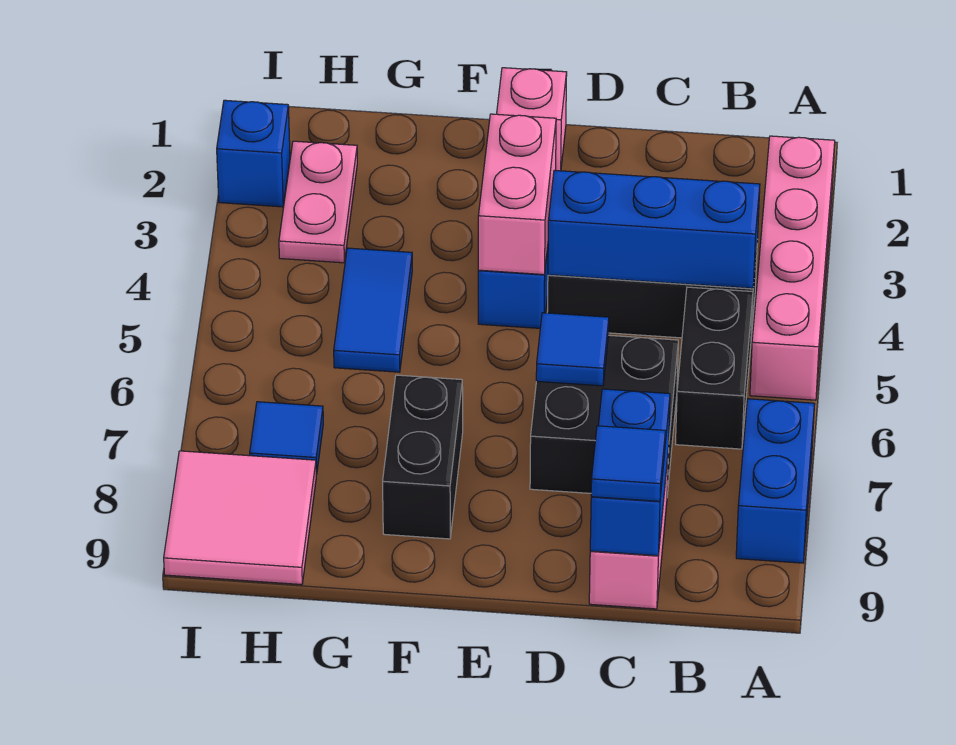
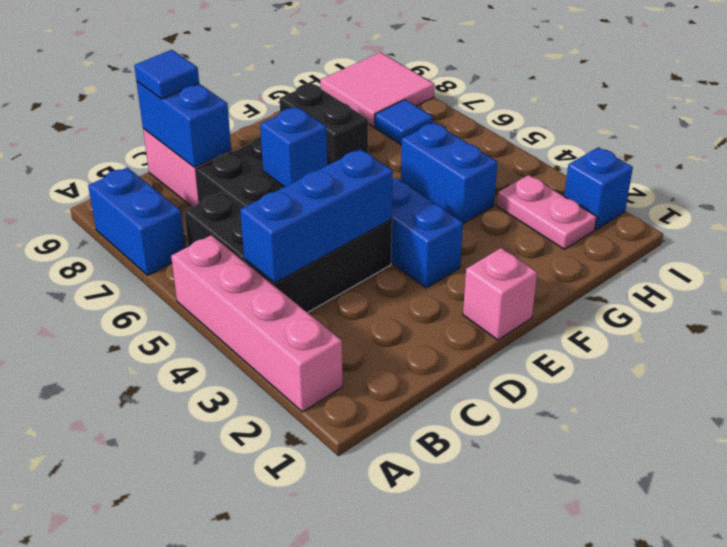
blue 1x1 tile [536,313,609,386] -> blue 1x1 brick [260,107,327,187]
pink 1x2 brick [478,114,556,275] -> none
blue 1x2 tile [334,248,412,372] -> blue 1x2 brick [401,123,498,224]

